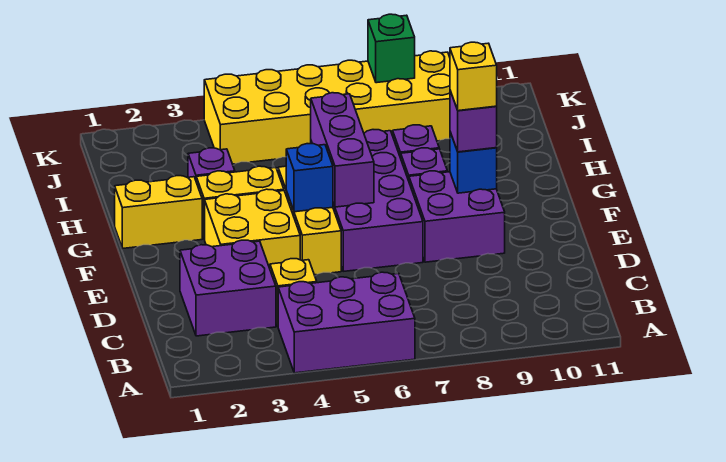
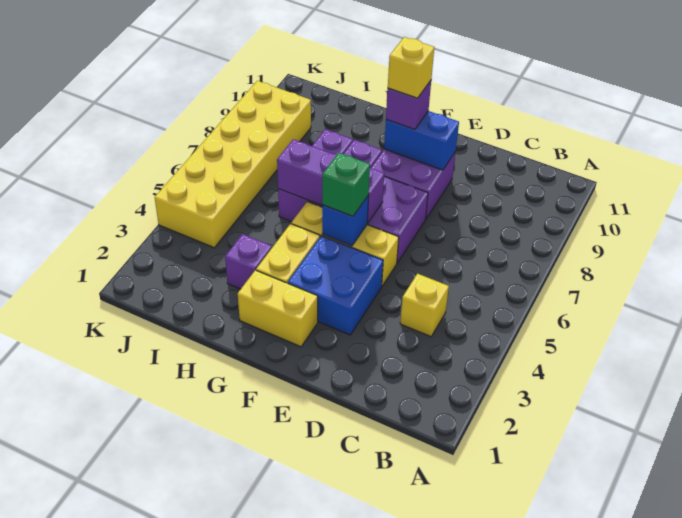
purple 2x3 brick [278,272,415,373] -> none
purple 2x2 brick [180,240,276,336] -> none
yellow 2x2 brick [205,189,300,268] -> blue 2x2 brick [288,236,383,335]
blue 1x1 brick [450,132,497,193] -> blue 1x2 brick [384,111,459,170]
yellow 1x2 brick [115,176,202,248] -> yellow 1x2 brick turned to [238,270,318,347]
green 1x1 brick [368,14,415,83] -> green 1x1 brick moved to [322,153,370,216]

